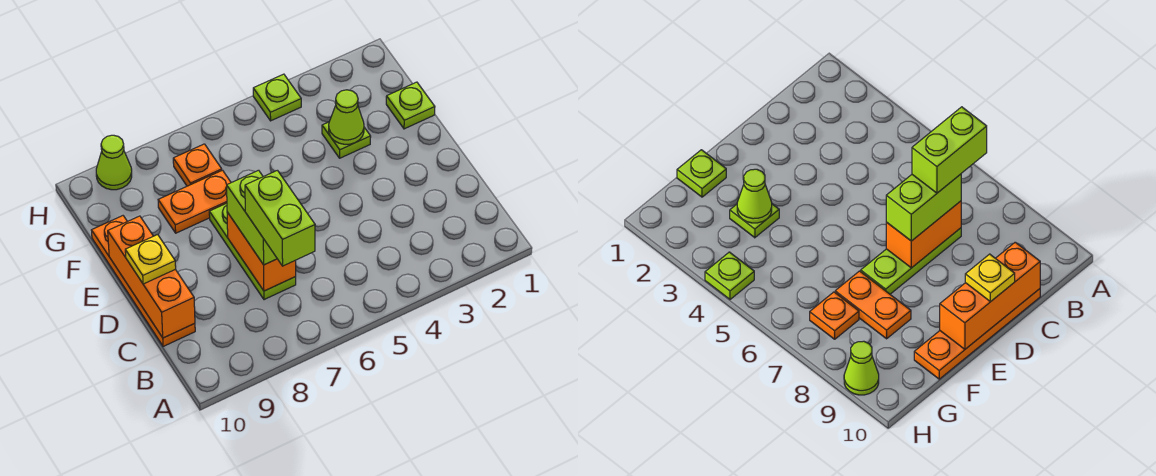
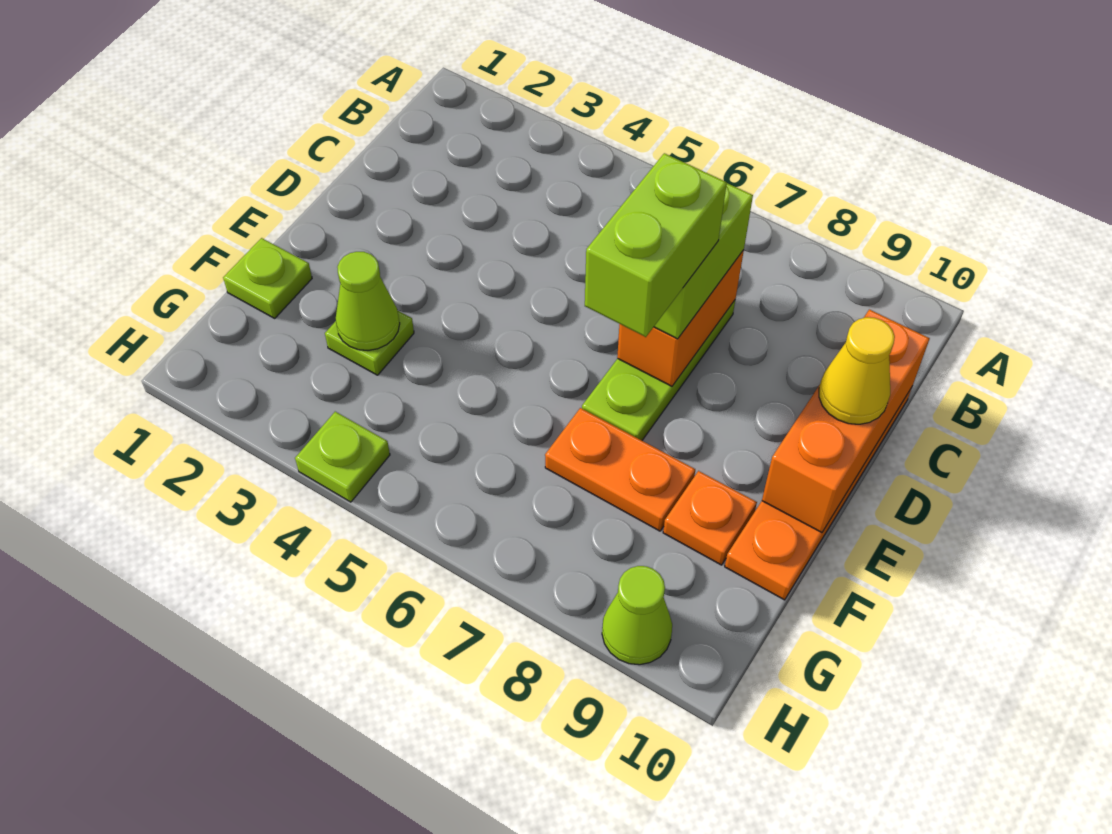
lime 1x2 brick [245,170,315,266] -> lime 1x2 brick moved to [585,153,727,337]
yellow 1x1 plate [125,235,176,284] -> yellow 1x1 cone [819,317,895,424]
orange 1x1 plate [173,144,222,186] -> orange 1x1 plate moved to [663,471,757,565]

